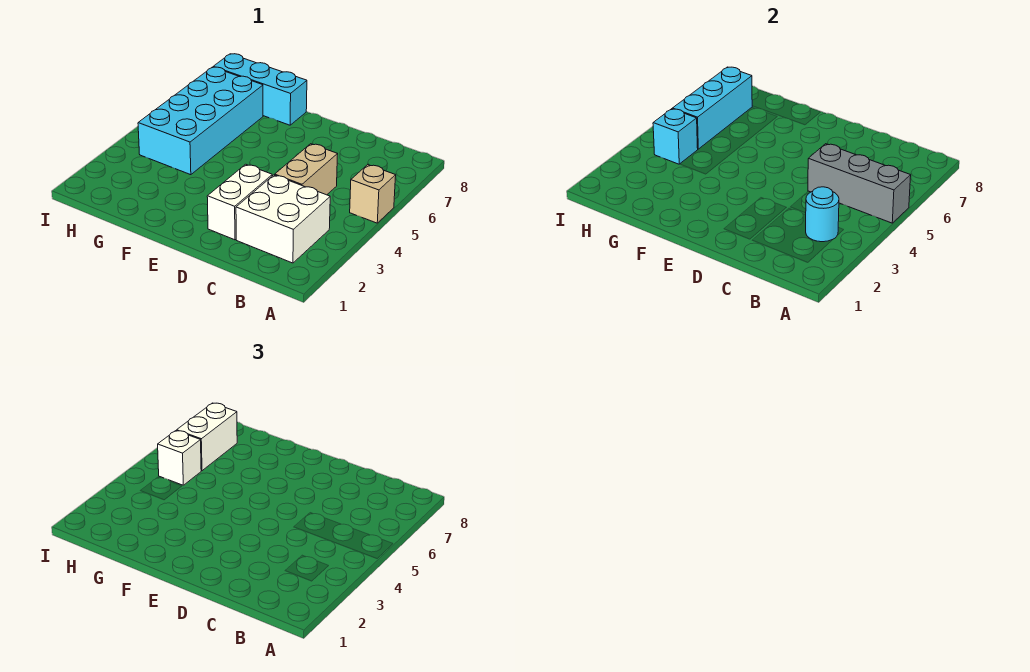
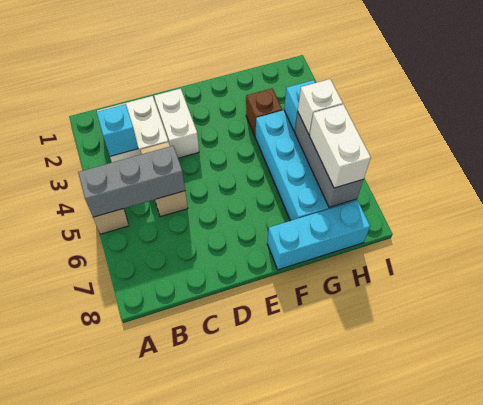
cyan 1x1 round brick [806,187,839,242] -> cyan 1x1 brick [97,104,138,156]
none -> brown 1x1 brick [246,88,282,136]
cyan 1x3 brick [673,67,752,149] -> grey 1x3 brick [295,112,363,207]

